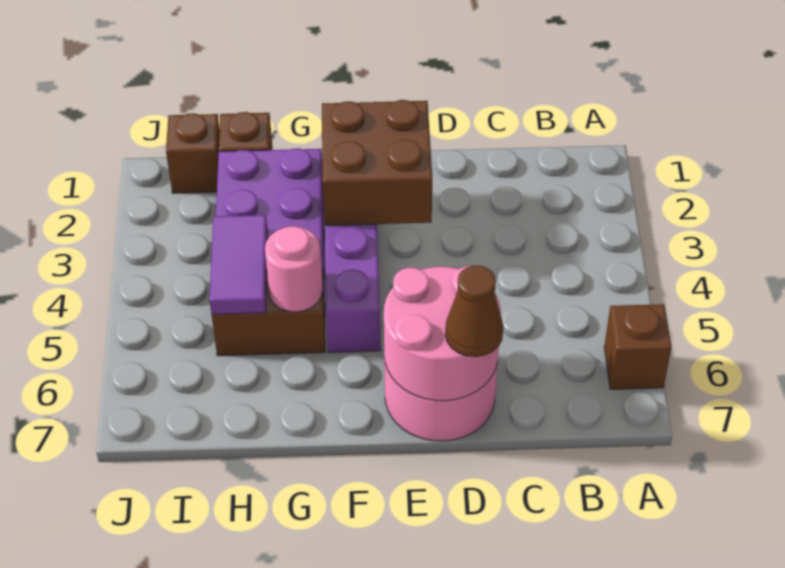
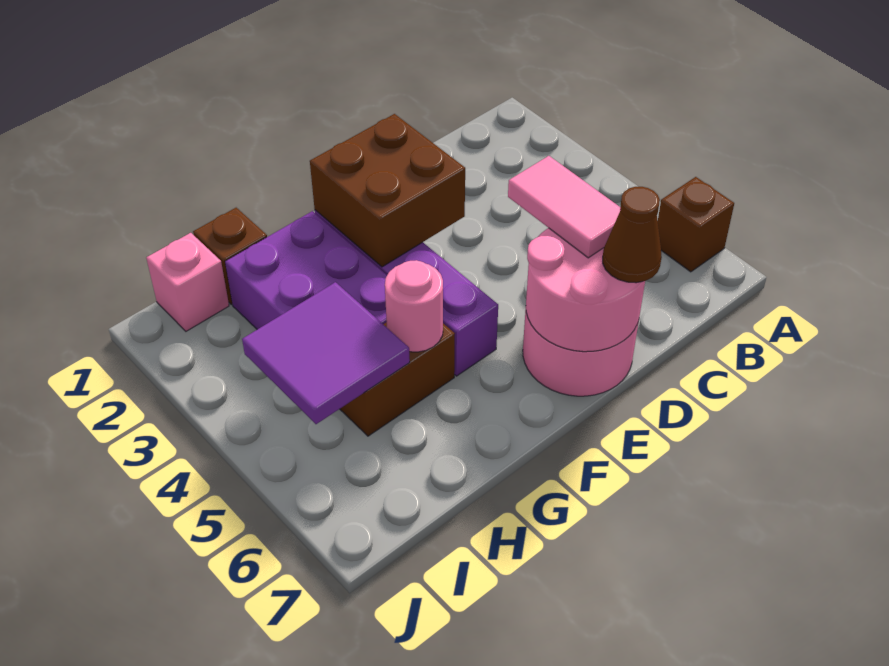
none -> pink 1x2 tile [508,156,620,258]
purple 1x2 tile [210,215,267,314] -> purple 2x2 tile [242,282,410,424]
brown 1x1 brick [166,113,220,193] -> pink 1x1 brick [146,233,229,331]

